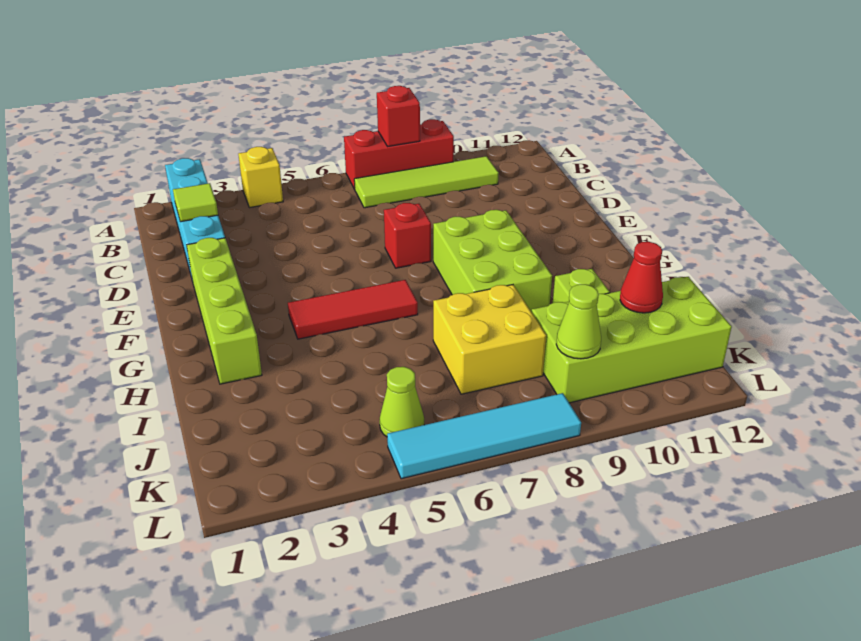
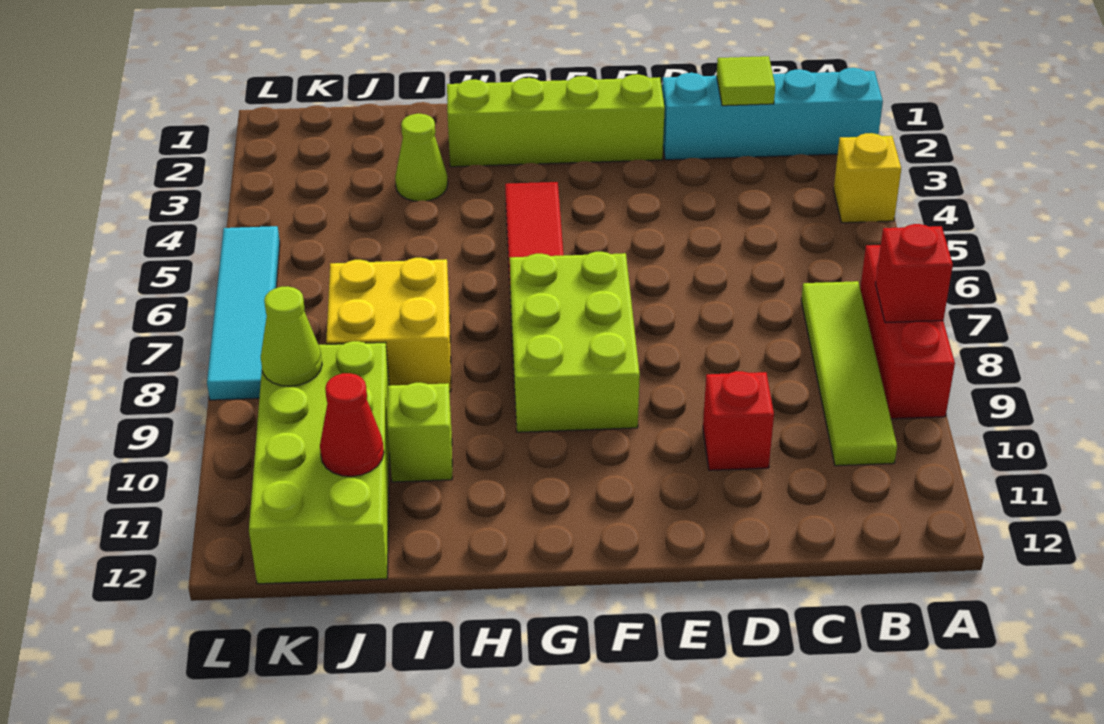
red 1x1 brick [384,203,431,268] -> red 1x1 brick moved to [703,371,774,470]
lime 2x3 brick [433,210,552,312] -> lime 2x3 brick turned to [510,252,640,432]
lime 1x1 cone [380,367,424,437] -> lime 1x1 cone moved to [395,114,448,201]

